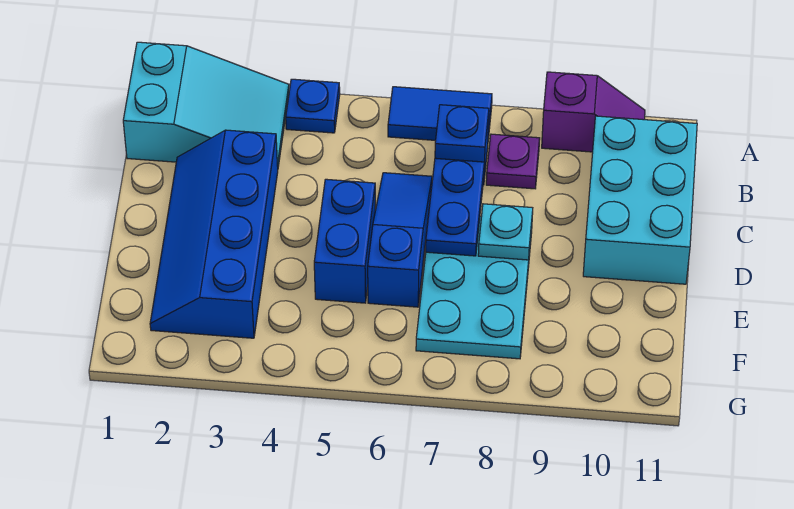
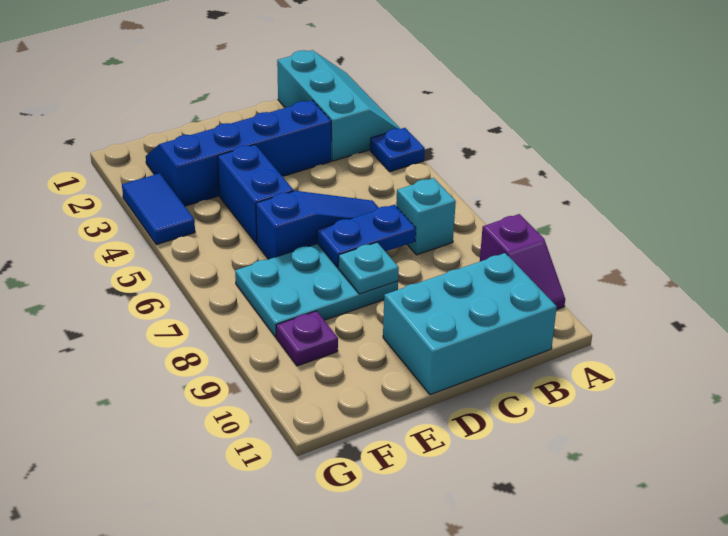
cyan 2x3 slope [123,42,289,166] -> cyan 2x3 slope turned to [277,50,400,161]
blue 1x2 tile [388,87,492,140] -> blue 1x2 tile moved to [122,173,195,245]
blue 1x1 brick [435,105,489,185] -> cyan 1x1 brick [396,178,456,255]
purple 1x1 plate [486,134,540,189] -> purple 1x1 plate moved to [276,311,338,366]
blue 1x2 brick [314,179,375,303] -> blue 1x2 brick turned to [218,145,294,244]

